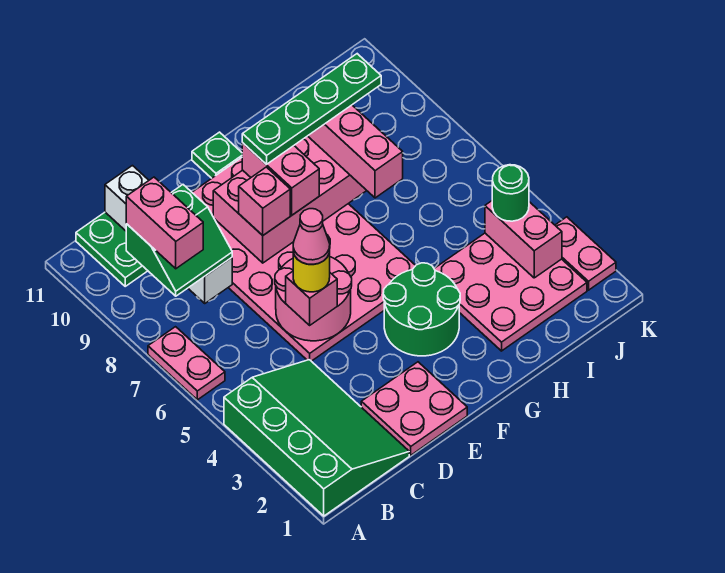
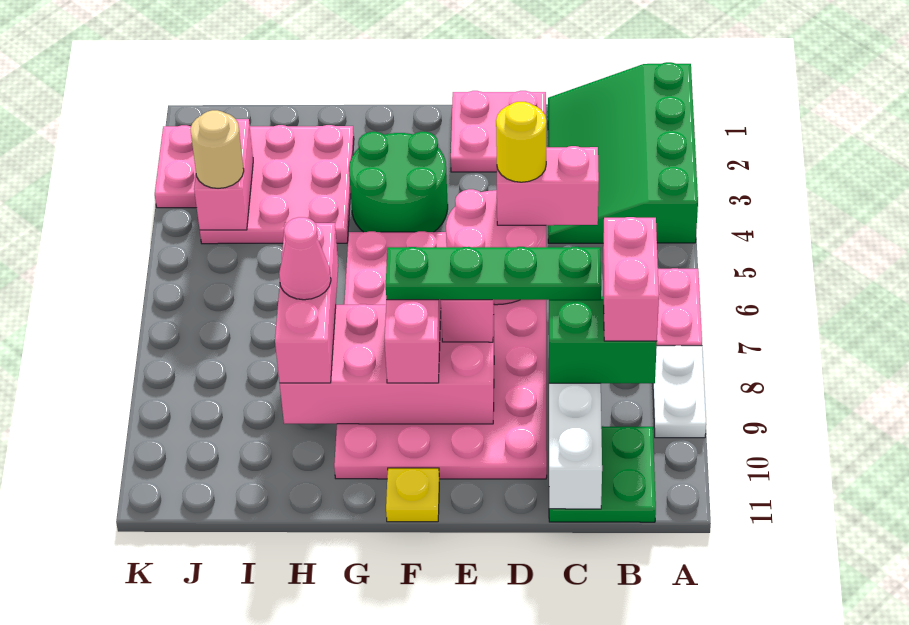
none -> white 1x2 plate [653,346,706,438]
pink 1x1 brick [286,271,337,325] -> pink 1x2 brick [497,146,599,225]
pink 1x1 cone [293,209,330,264] -> pink 1x1 cone moved to [279,217,331,300]
green 1x4 plate [242,54,381,165] -> green 1x4 plate moved to [386,247,601,300]
green 1x1 plate [192,132,242,178] -> yellow 1x1 plate [386,468,439,522]
green 1x1 round brick [492,165,529,221] -> tan 1x1 round brick [190,110,244,188]

